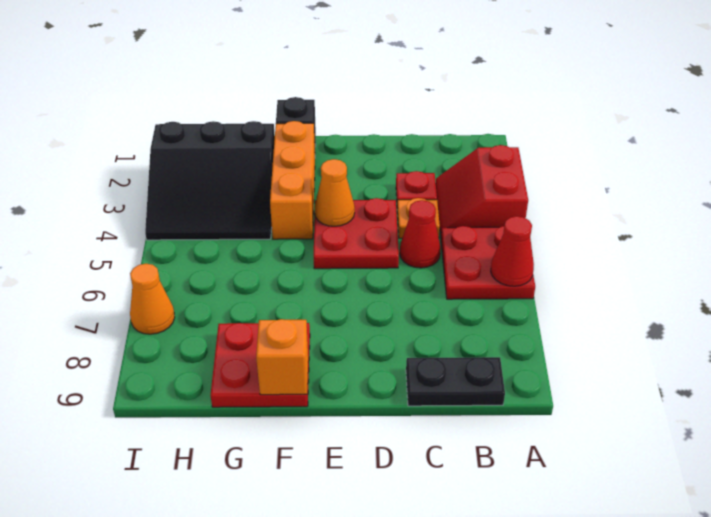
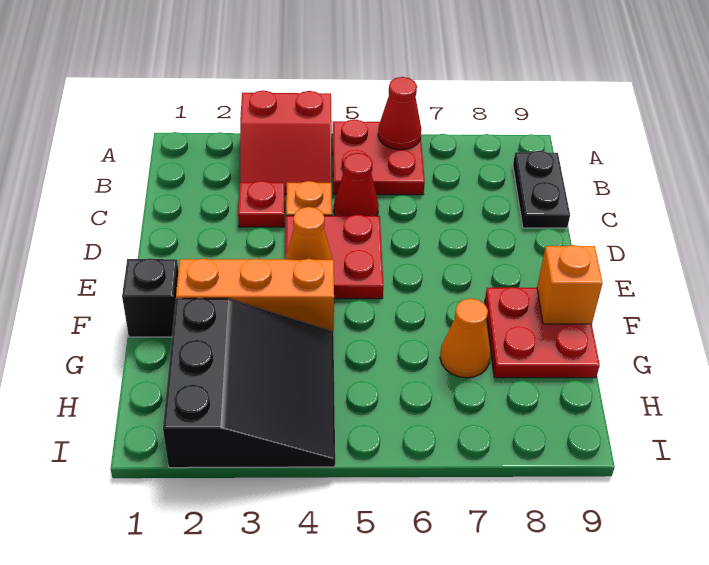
orange 1x1 cone [130,264,175,334] -> orange 1x1 cone moved to [440,298,490,378]

